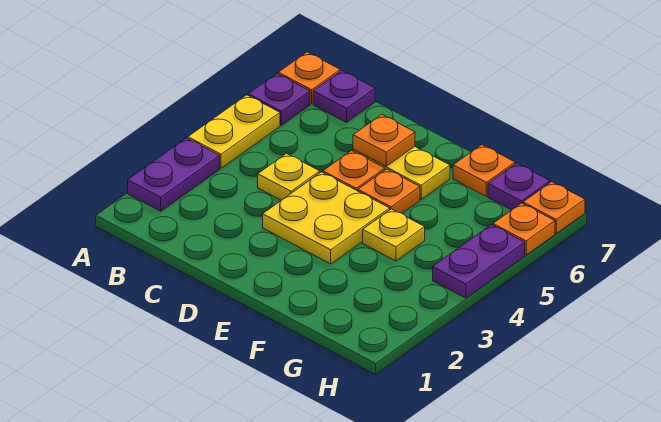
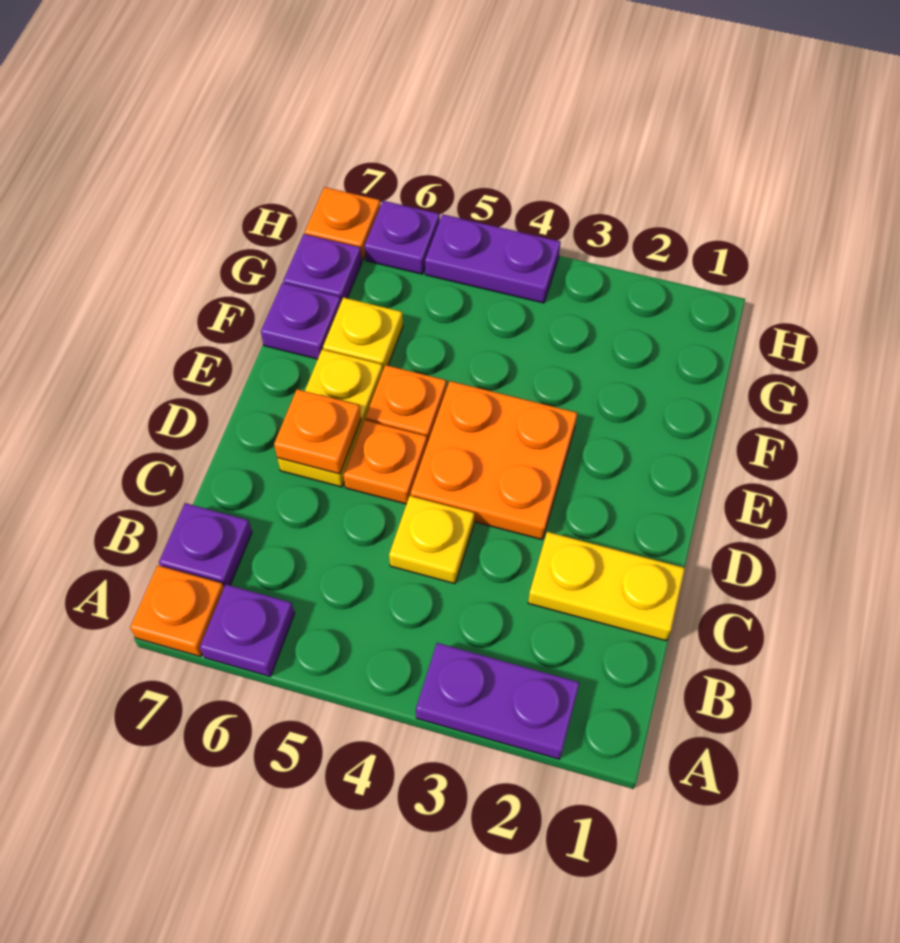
yellow 1x2 plate [188,95,280,168] -> yellow 1x2 plate moved to [528,532,685,641]
yellow 2x2 plate [263,172,390,264] -> orange 2x2 plate [411,381,577,540]
yellow 1x1 plate [363,209,425,261] -> yellow 1x1 plate moved to [323,297,403,370]
orange 1x1 plate [453,145,515,196] -> purple 1x1 plate [261,283,341,359]
orange 1x1 plate [493,203,555,255] -> purple 1x1 plate [365,201,440,274]

